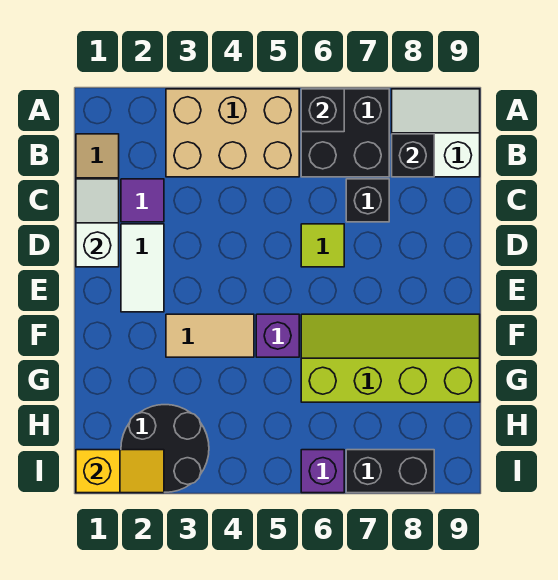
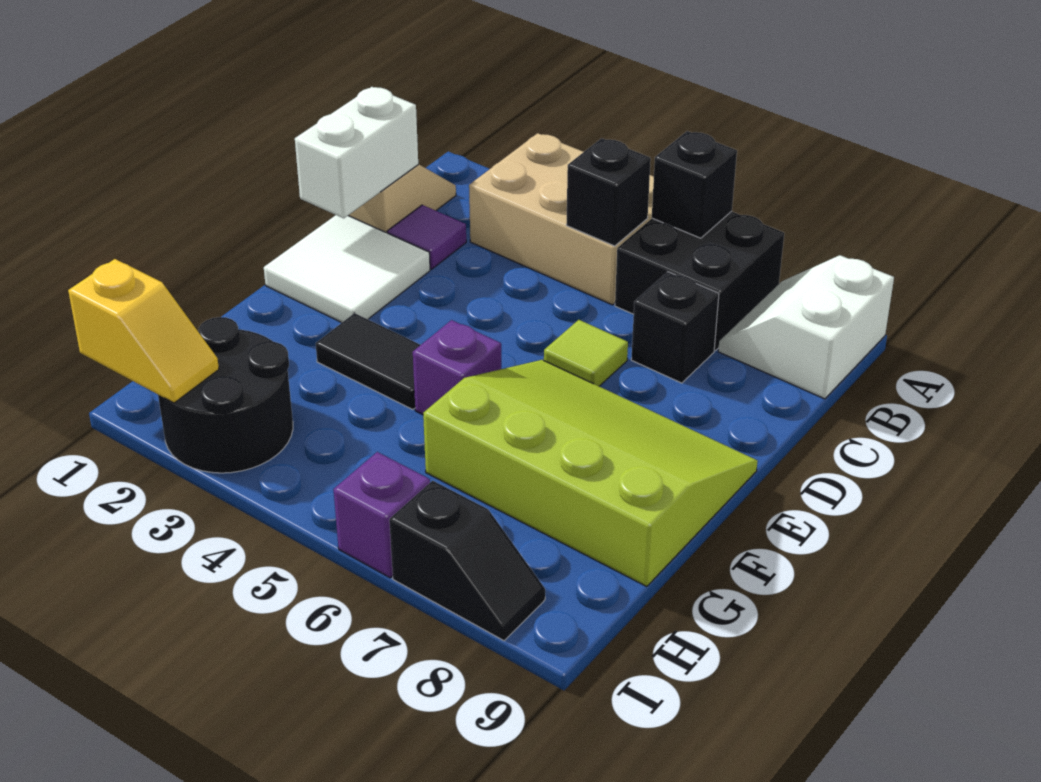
white 2x2 slope [392,89,480,177] -> white 2x2 slope turned to [718,255,894,399]
black 1x1 brick [392,134,434,177] -> black 1x1 brick moved to [566,138,651,246]
white 1x2 slope [76,179,119,267] -> white 1x2 brick [295,87,418,218]
white 1x2 tile [121,224,164,312] -> white 2x2 tile [264,215,430,323]
tan 1x2 tile [166,314,254,357] -> black 1x2 tile [316,313,420,410]
lime 2x4 slope [301,314,480,402] -> lime 3x4 slope [423,360,758,587]
black 1x2 brick [346,450,434,493] -> black 1x2 slope [389,481,545,641]

